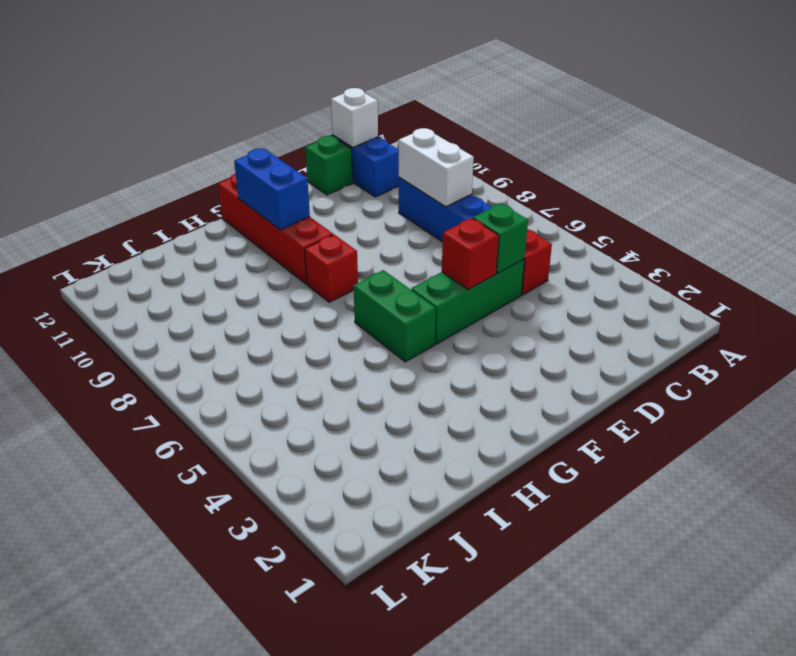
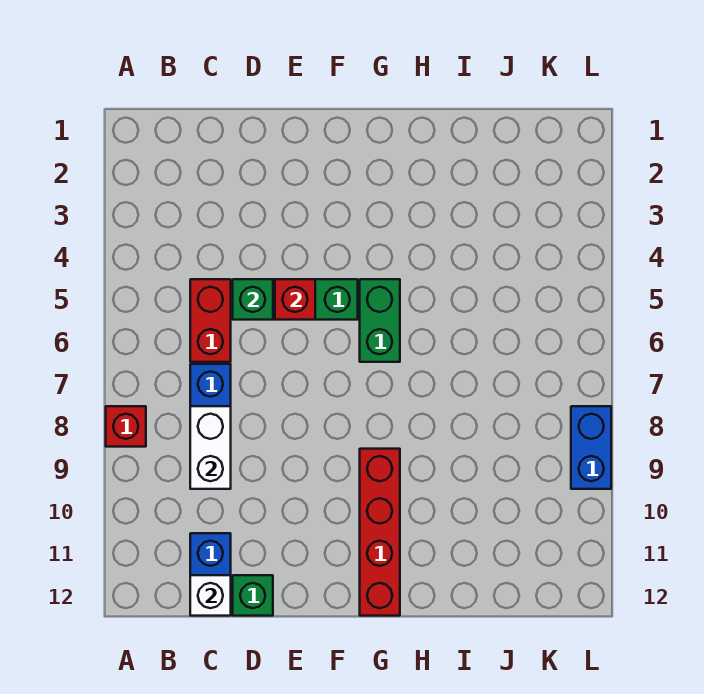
red 1x1 brick [305,235,358,302] -> red 1x1 brick moved to [106,406,146,447]
blue 1x2 brick [234,148,310,230] -> blue 1x2 brick moved to [571,406,611,489]

